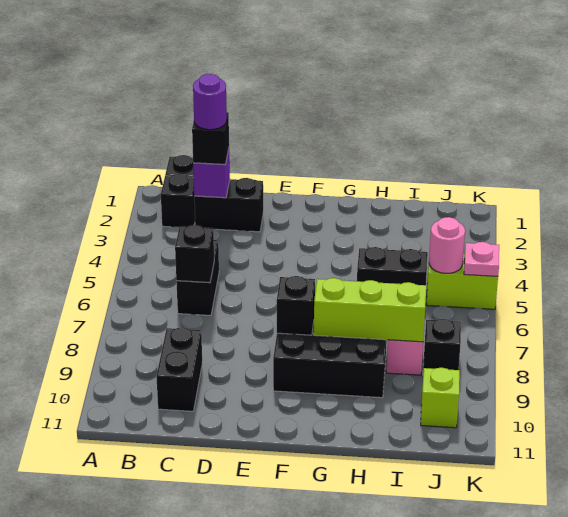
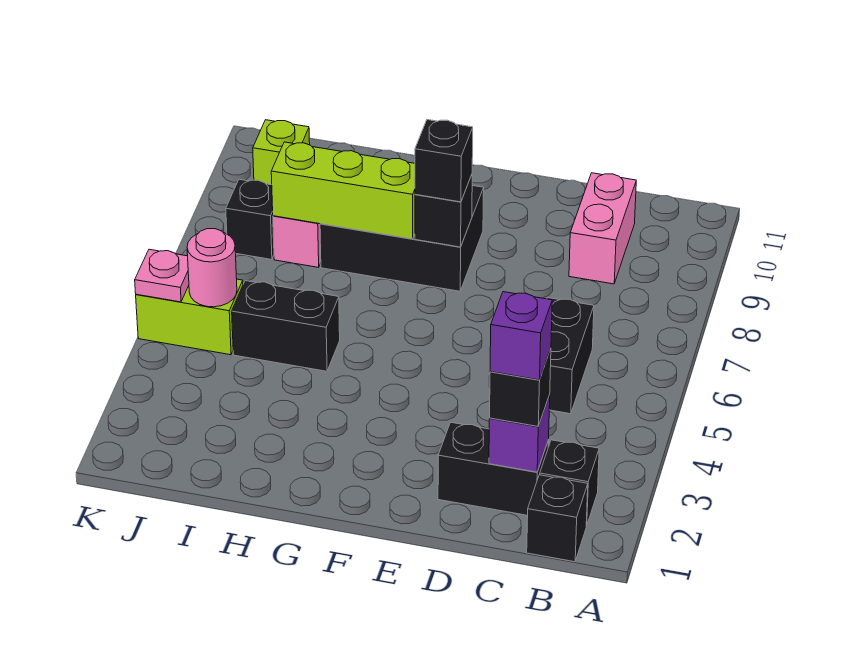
purple 1x1 round brick [193,74,227,130] -> purple 1x1 brick [490,292,552,380]
black 1x1 brick [175,225,214,283] -> black 1x1 brick moved to [415,120,473,202]
black 1x2 brick [156,327,202,411] -> pink 1x2 brick [569,173,636,284]

